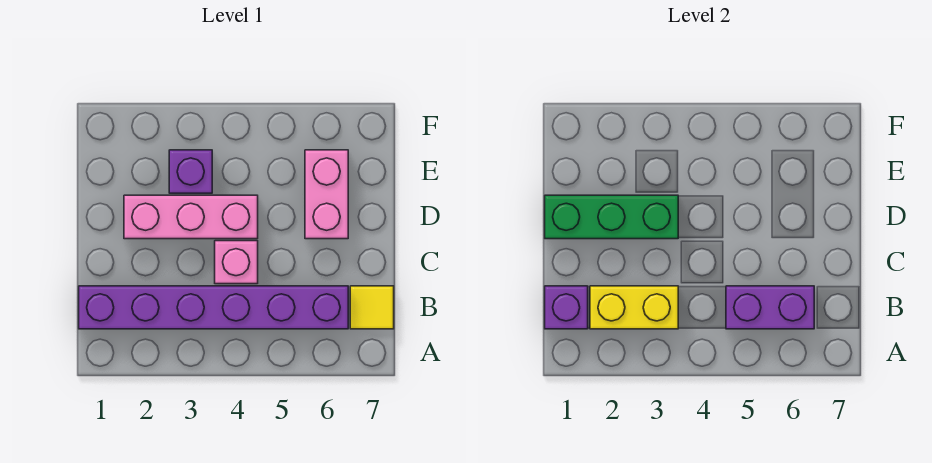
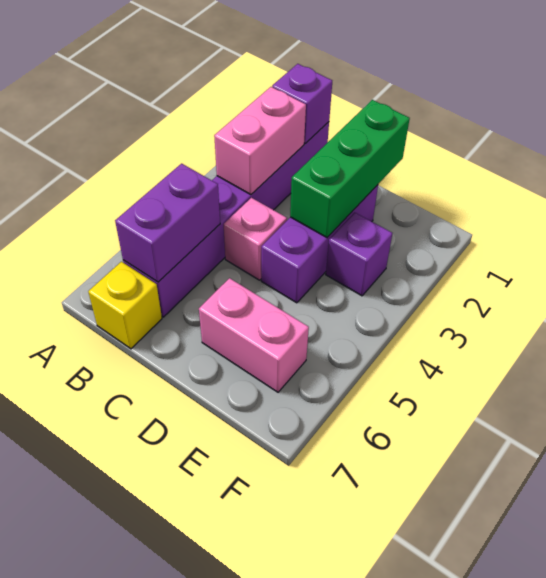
yellow 1x2 brick [590,286,678,329] -> pink 1x2 brick [214,87,306,195]
yellow 1x1 tile [350,286,394,329] -> yellow 1x1 brick [88,262,162,349]
pink 1x3 brick [124,195,258,239] -> purple 1x3 brick [261,185,378,303]

